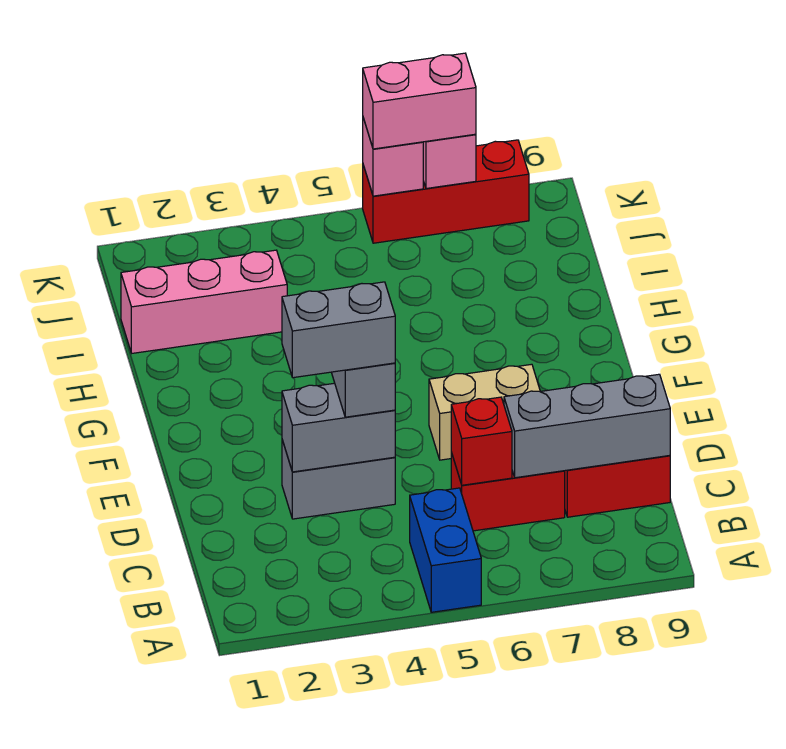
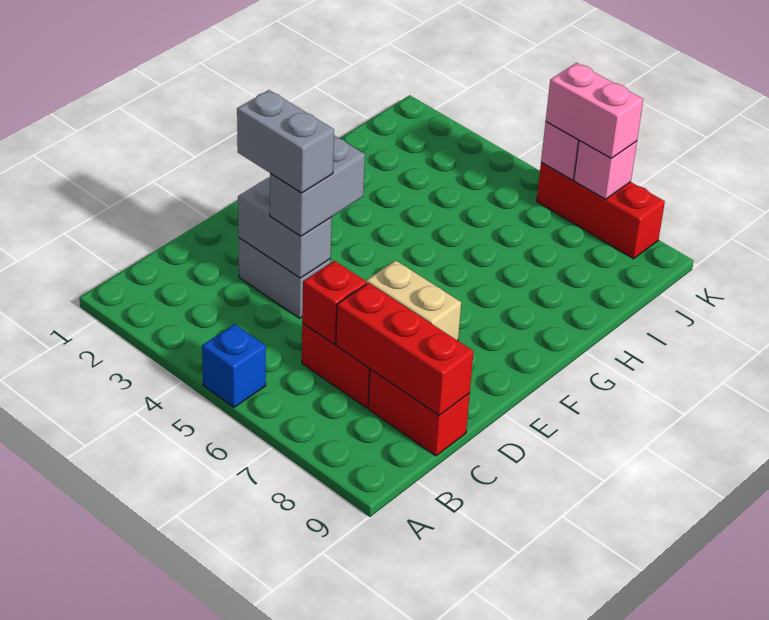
blue 1x2 brick [410,488,481,612] -> blue 1x1 brick [202,324,266,407]
grey 1x3 brick [504,374,670,478] -> red 1x3 brick [336,283,474,415]
pink 1x3 brick [121,250,287,353] -> none

